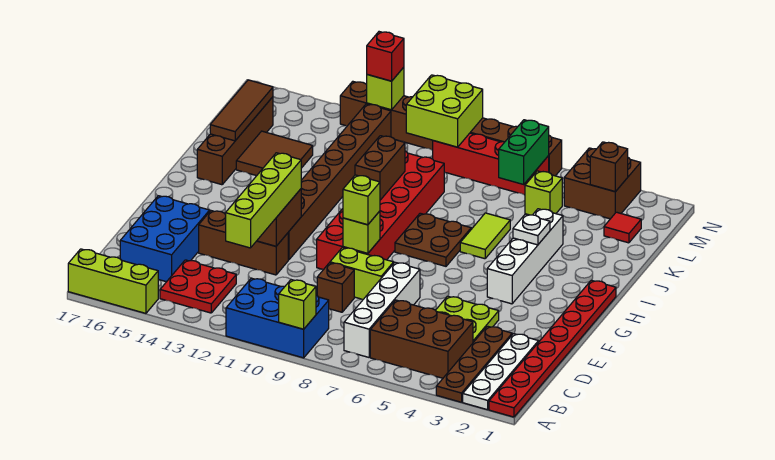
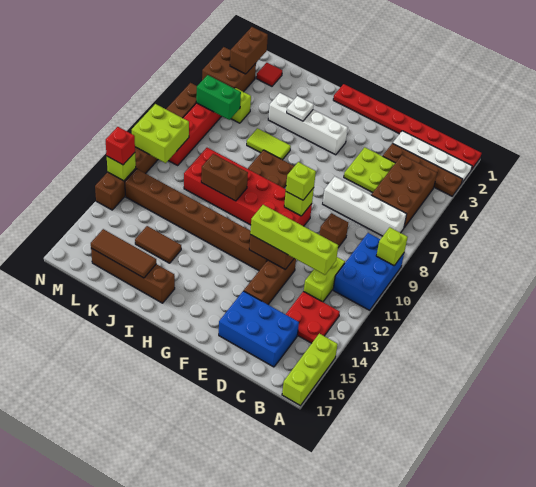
lime 1x2 brick [330,248,394,299] -> lime 1x2 brick moved to [304,257,345,302]
brown 2x2 tile [236,131,313,176] -> brown 1x2 tile [135,226,181,263]
brown 1x1 brick [590,142,628,192] -> brown 1x2 brick [230,27,268,74]

